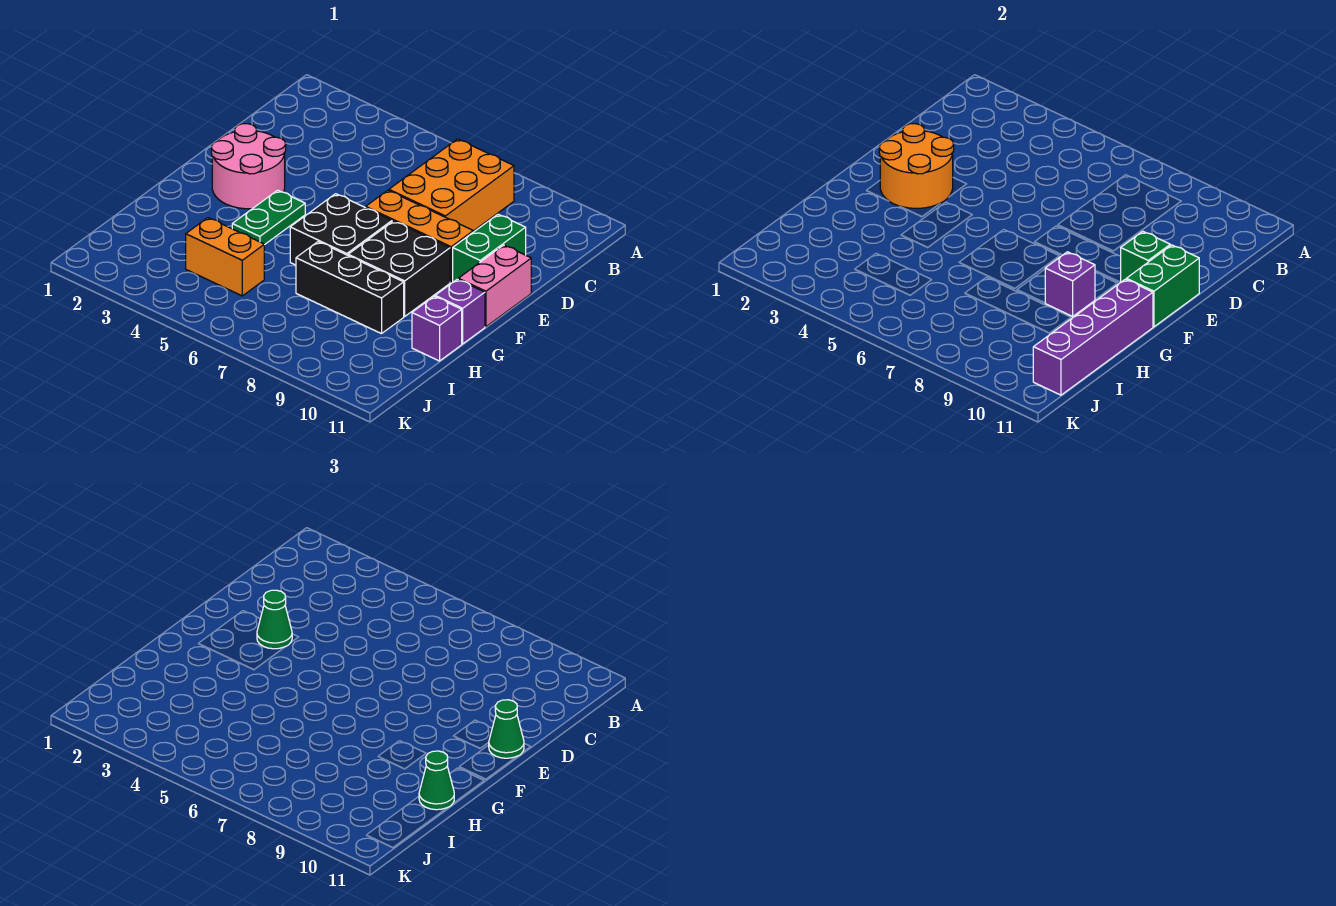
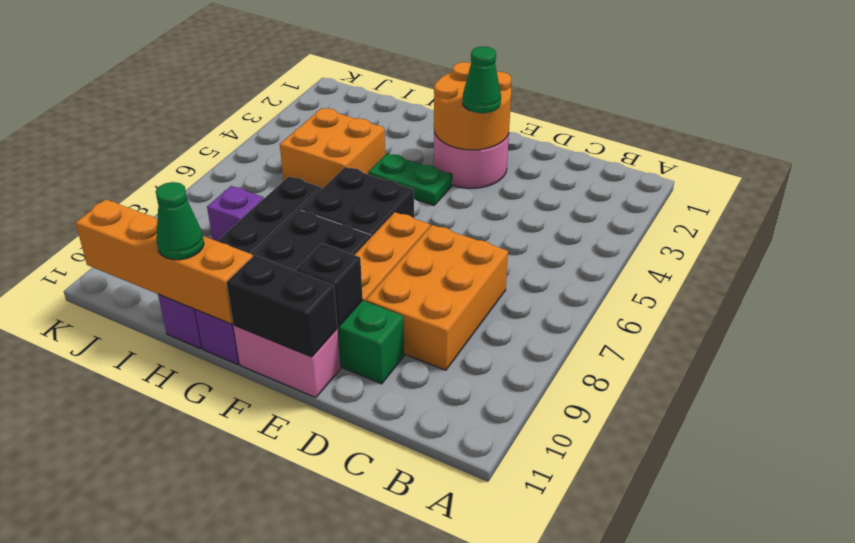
orange 2x3 brick [389,139,514,231] -> orange 2x3 brick turned to [366,225,508,370]
green 1x1 brick [1121,231,1170,282] -> black 1x1 brick [296,243,363,327]
green 1x2 brick [1126,245,1199,327] -> black 1x2 brick [226,255,337,357]
green 1x1 cone [488,700,524,758] -> none
purple 1x1 brick [1045,252,1095,316] -> purple 1x1 brick moved to [207,186,264,241]
purple 1x4 brick [1033,279,1153,395] -> orange 1x4 brick [76,199,253,324]
orange 1x2 brick [186,218,264,296] -> orange 2x2 brick [280,108,385,188]

